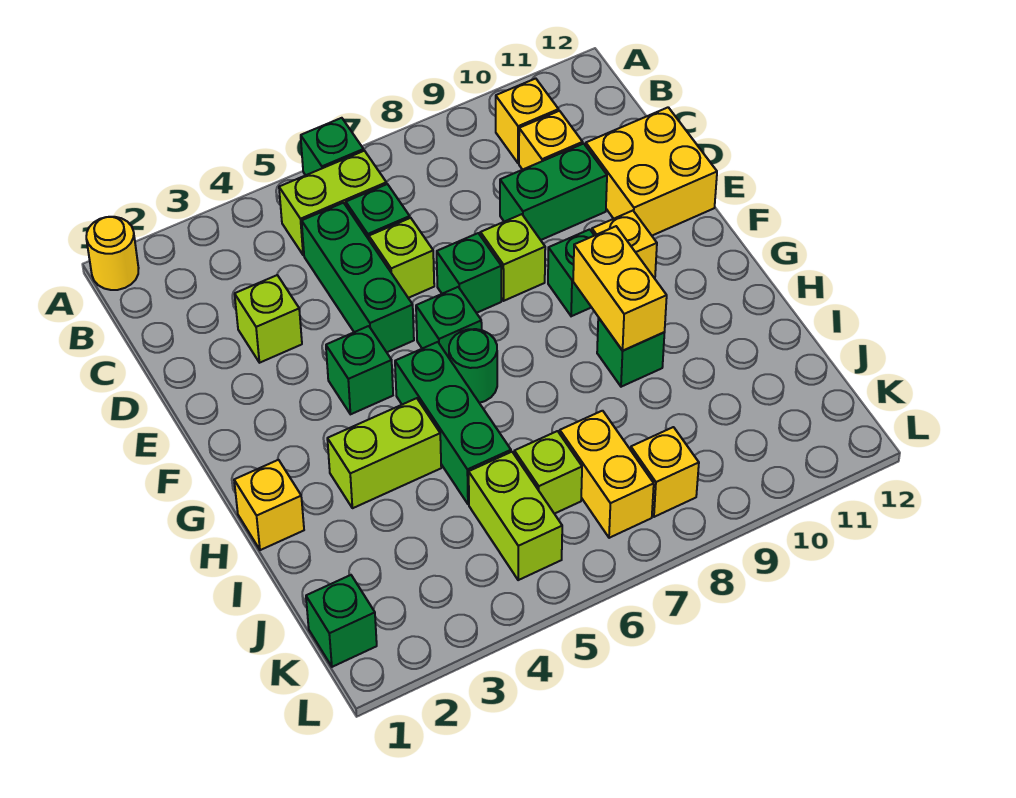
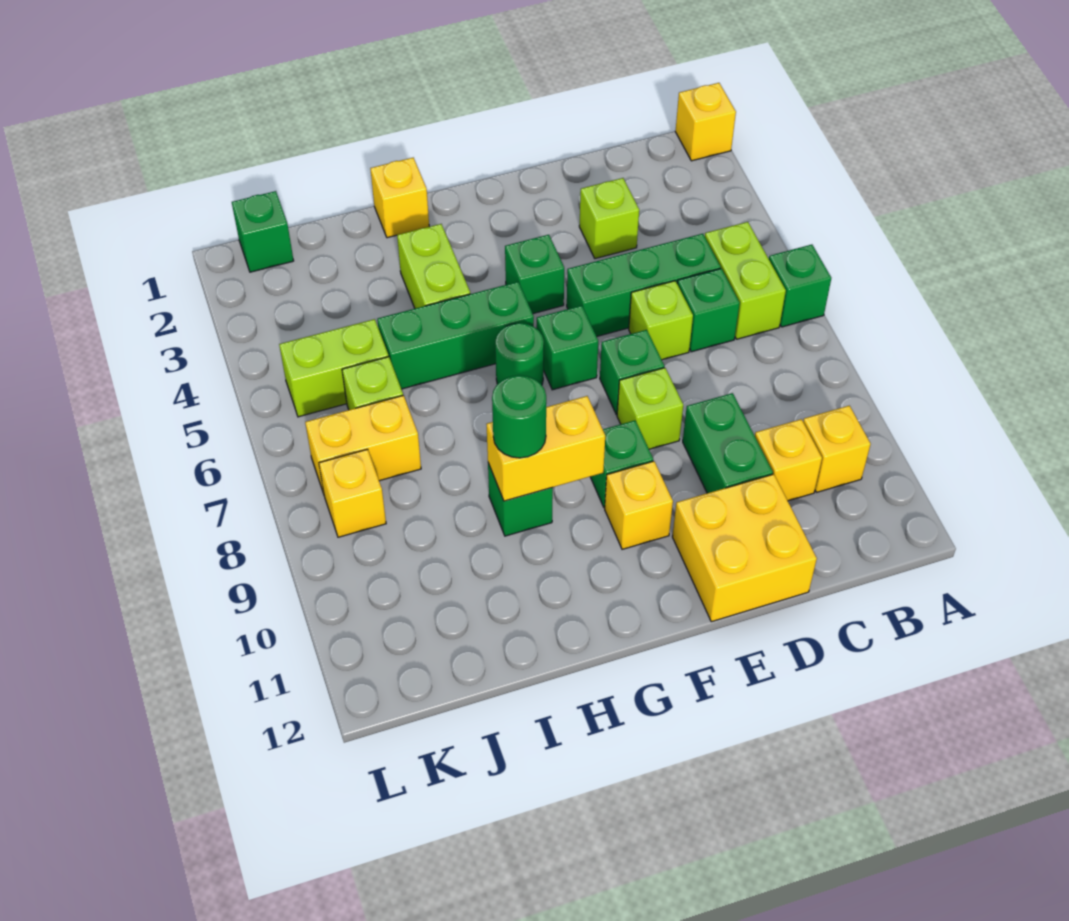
yellow 1x1 round brick [86,217,139,290] -> yellow 1x1 brick [675,83,736,161]
none -> green 1x1 round brick [492,375,546,458]

